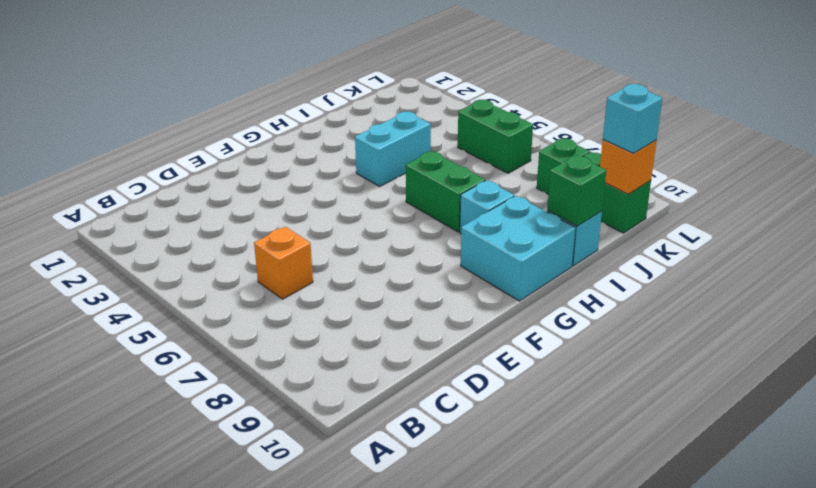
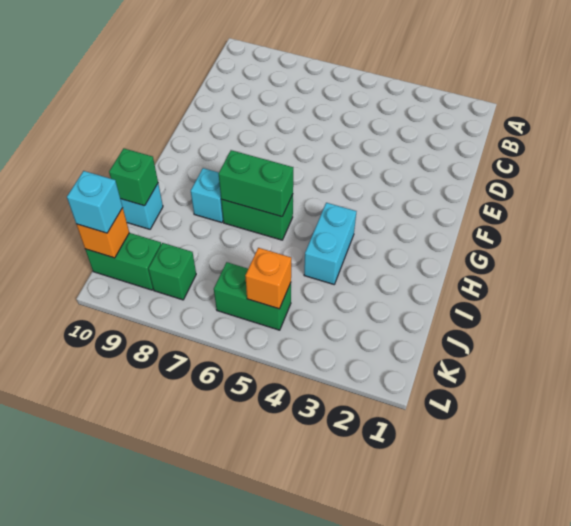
orange 1x1 brick [254,227,313,299] -> orange 1x1 brick moved to [245,248,291,309]
cyan 2x2 brick [461,196,576,301] -> none
none -> green 1x2 brick [218,150,293,217]

